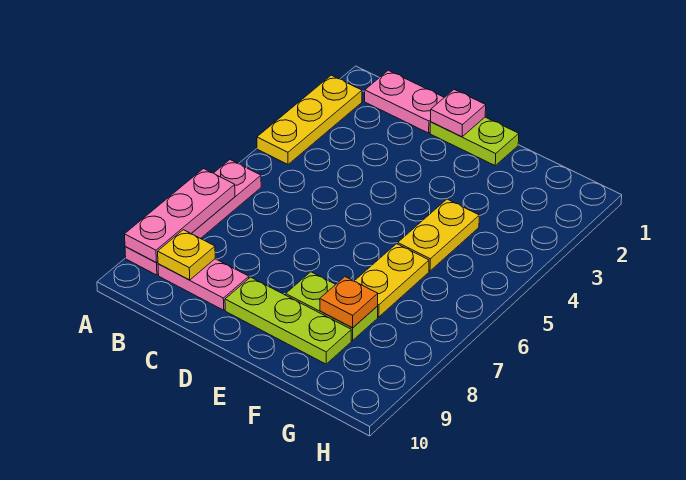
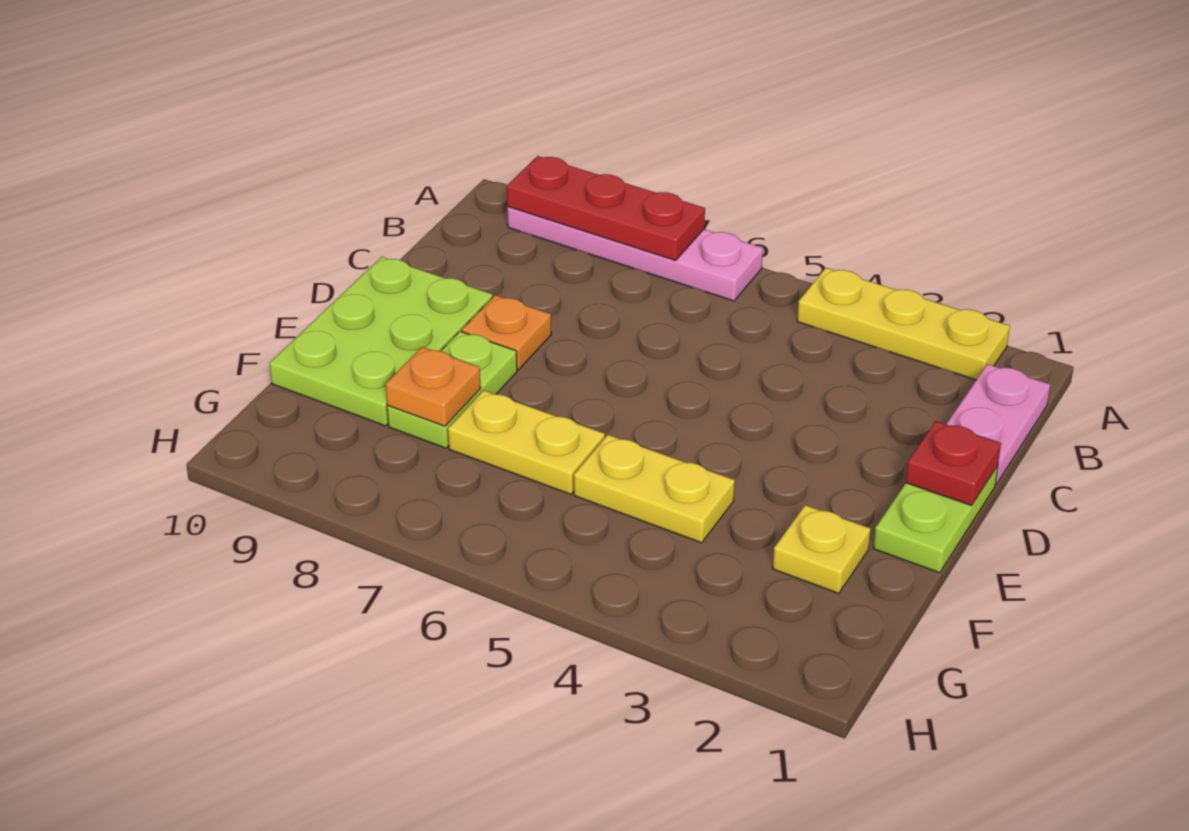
pink 1x3 plate [125,169,235,263] -> red 1x3 plate [507,156,705,261]
pink 1x2 plate [158,259,249,310] -> none
yellow 1x1 plate [158,230,215,280] -> yellow 1x1 plate moved to [773,505,871,593]
pink 1x1 plate [431,90,486,137] -> red 1x1 plate [906,421,1001,506]
none -> orange 1x1 plate [462,295,551,370]
lime 1x3 plate [225,277,351,364] -> lime 2x3 plate [269,257,493,426]

